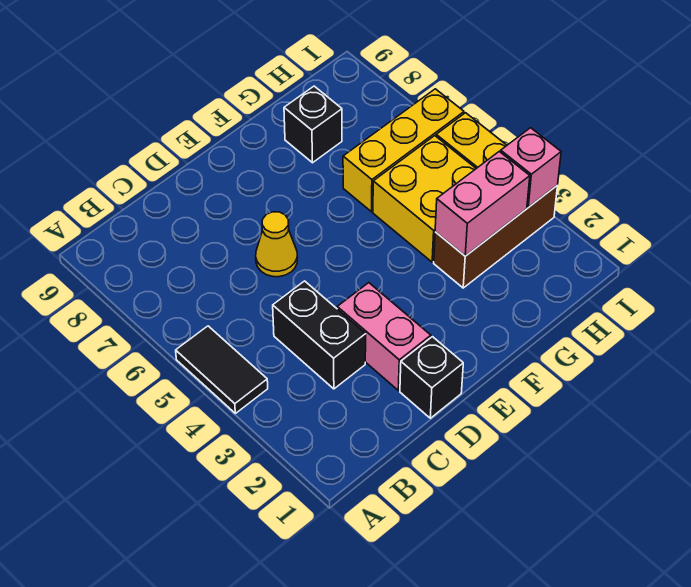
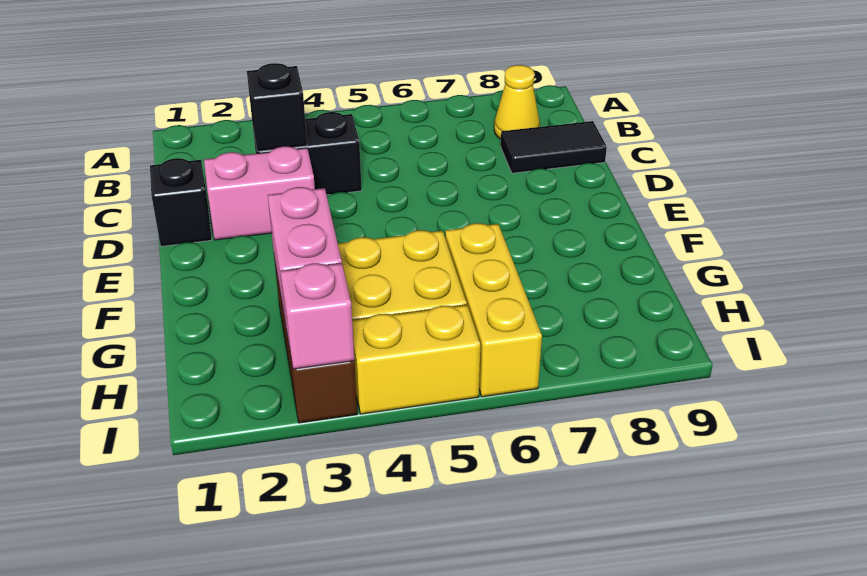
black 1x2 tile [176,326,268,413] -> black 1x2 tile moved to [501,121,607,173]
yellow 1x1 cone [256,212,298,277] -> yellow 1x1 cone moved to [494,65,540,139]
black 1x1 brick [284,86,342,163] -> black 1x1 brick moved to [247,63,307,151]

